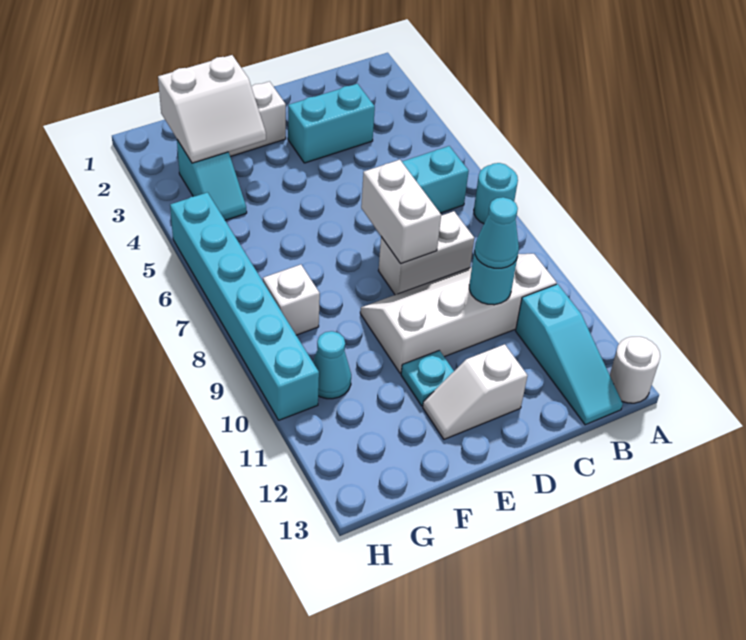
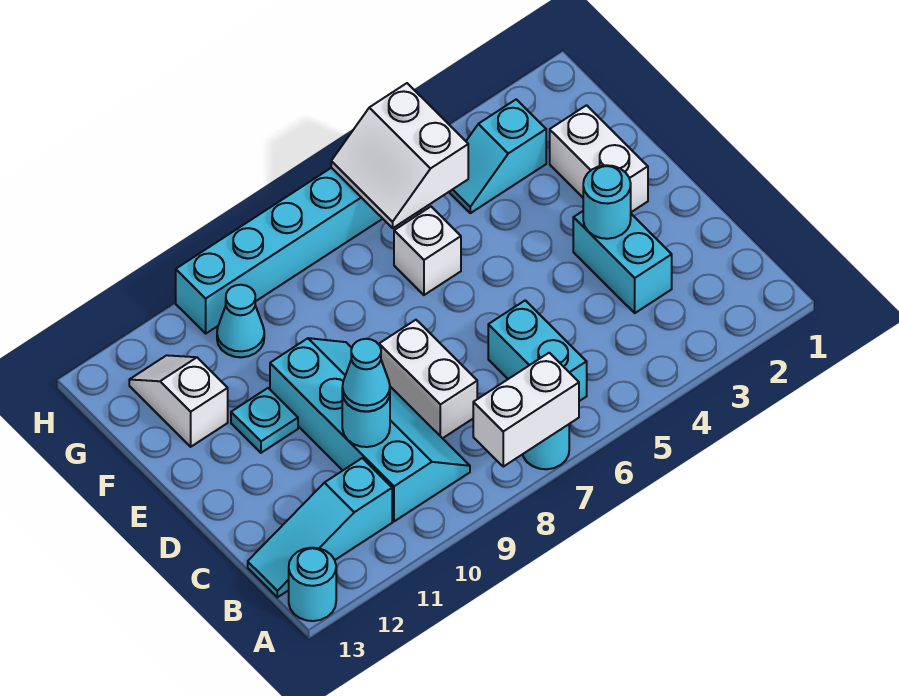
white 1x1 round brick [610,337,660,403] -> cyan 1x1 round brick [289,548,336,621]
white 2x4 slope [360,254,556,374] -> cyan 2x4 slope [270,338,470,521]
none -> cyan 1x1 round brick [583,165,631,239]
white 1x2 brick [361,160,441,264] -> white 1x2 brick moved to [473,353,579,466]
white 1x2 slope [423,344,528,439] -> white 1x2 slope moved to [129,355,228,447]
white 2x2 slope [158,55,266,163] -> white 2x2 slope moved to [331,83,468,228]
white 1x1 brick [263,265,320,335] -> white 1x1 brick moved to [394,207,461,295]

